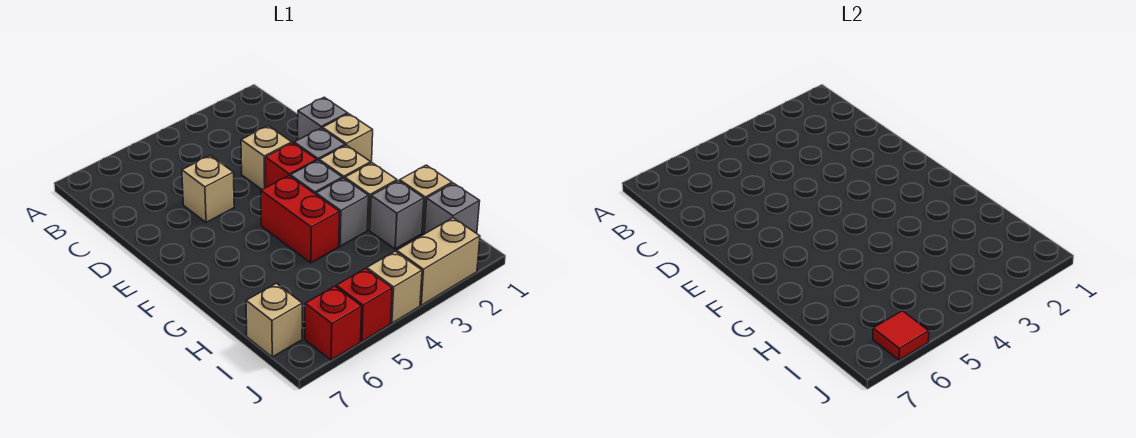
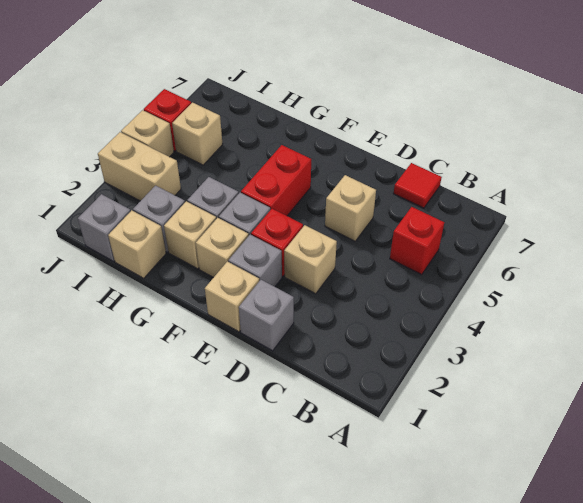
red 1x2 brick [261,176,340,263] -> red 1x2 brick turned to [241,145,311,216]
tan 1x1 brick [246,283,302,357] -> tan 1x1 brick moved to [172,103,223,165]
tan 1x2 brick [397,218,480,305] -> tan 1x2 brick turned to [98,132,181,201]
red 1x1 brick [305,286,362,360] -> red 1x1 brick moved to [390,207,444,275]
red 1x1 tile [873,311,929,360] -> red 1x1 tile moved to [393,163,442,208]

